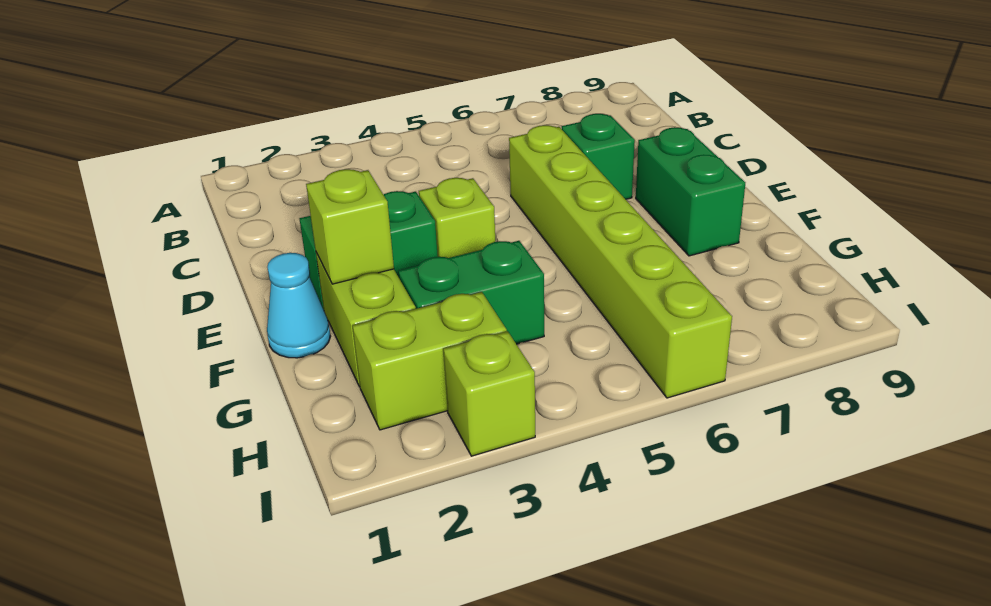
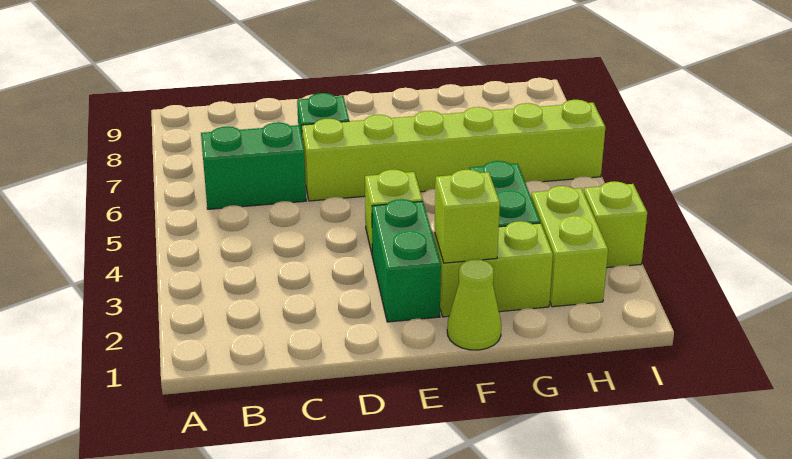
green 1x2 brick [636,127,745,256] -> green 1x2 brick moved to [201,122,306,209]
cyan 1x1 cone [267,253,331,358] -> lime 1x1 cone [447,259,501,350]

